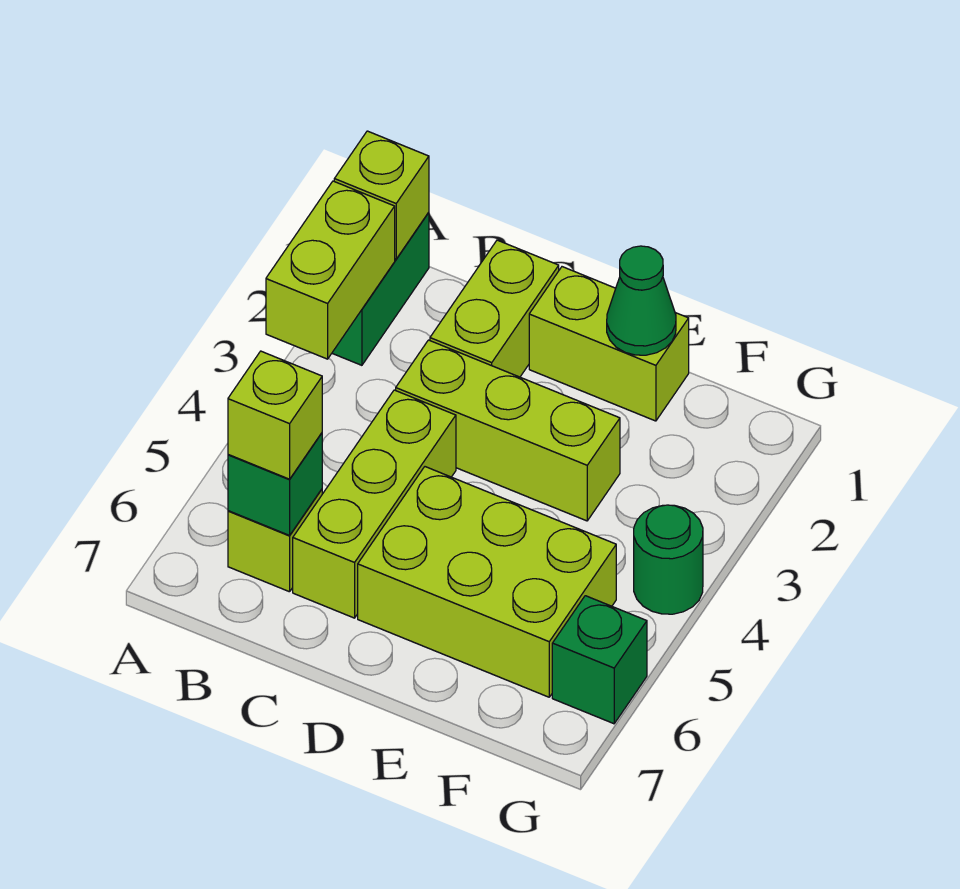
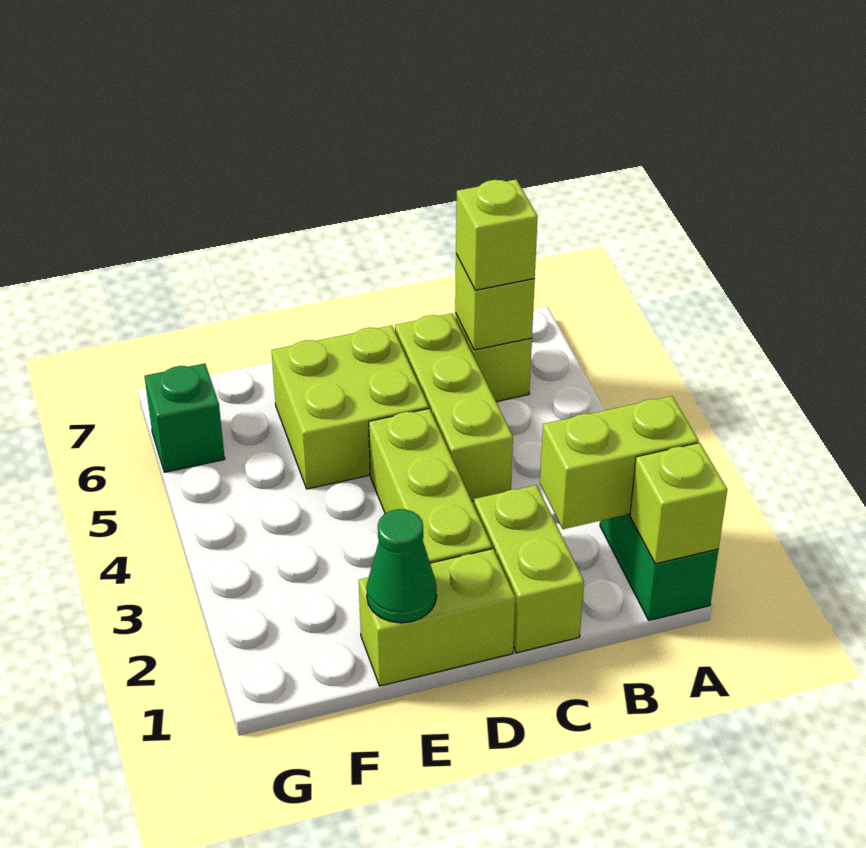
lime 1x2 brick [266,181,395,359] -> lime 1x2 brick turned to [540,396,699,529]
green 1x1 brick [228,433,322,535] -> lime 1x1 brick [455,254,535,350]
lime 1x3 brick [396,340,620,521] -> lime 1x3 brick turned to [369,409,492,563]
lime 2x3 brick [358,467,616,697] -> lime 2x2 brick [271,326,429,489]
green 1x1 round brick [634,505,703,614] -> none

